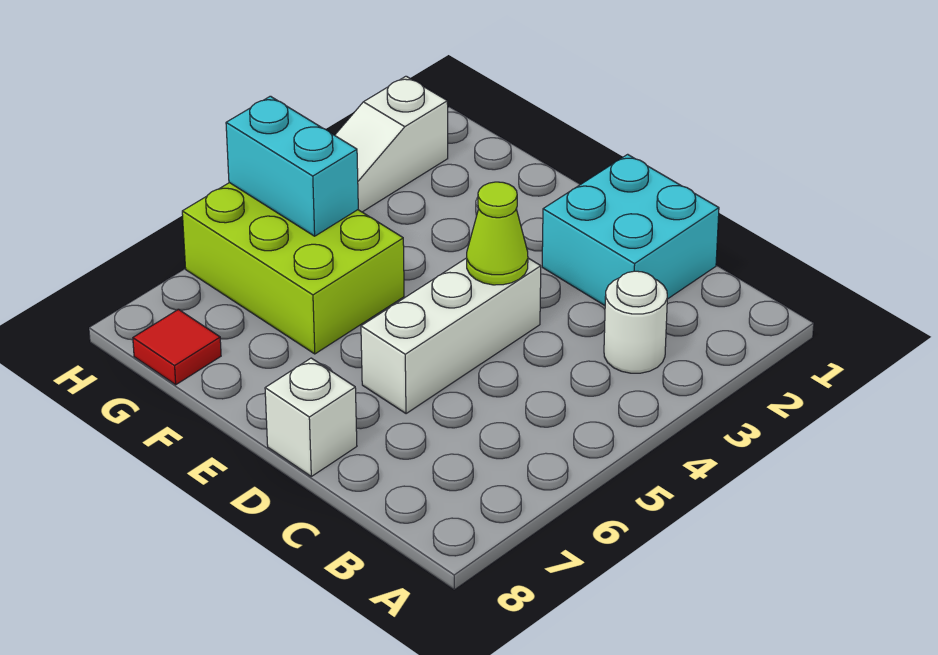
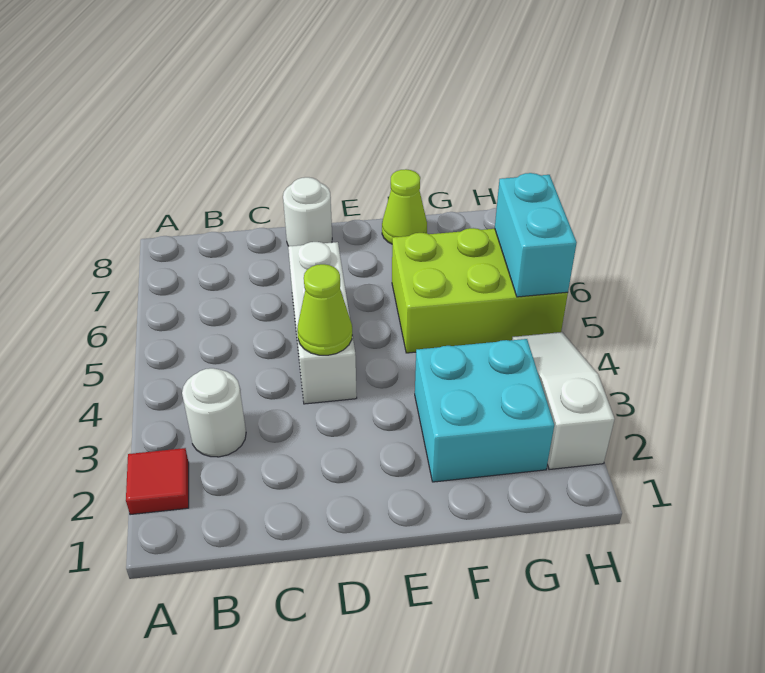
cyan 2x2 brick [542,154,719,306] -> cyan 2x2 brick moved to [415,339,554,482]
white 1x1 brick [265,358,357,476] -> white 1x1 round brick [283,177,332,246]
none -> lime 1x1 cone [382,169,427,244]
cyan 1x2 brick [226,96,358,236] -> cyan 1x2 brick turned to [495,173,577,297]
red 1x1 tile [133,309,221,385] -> red 1x1 tile moved to [126,448,189,515]

